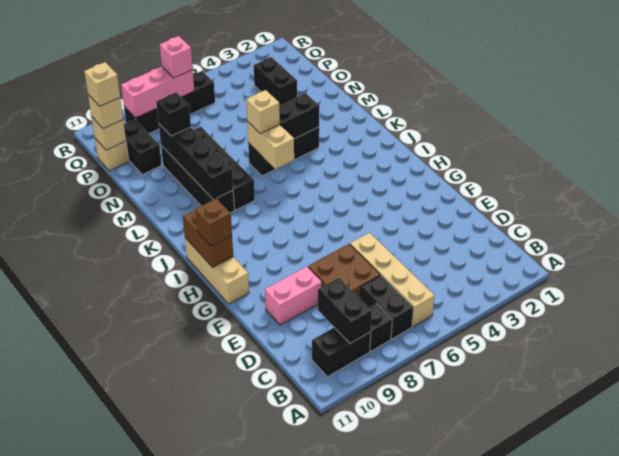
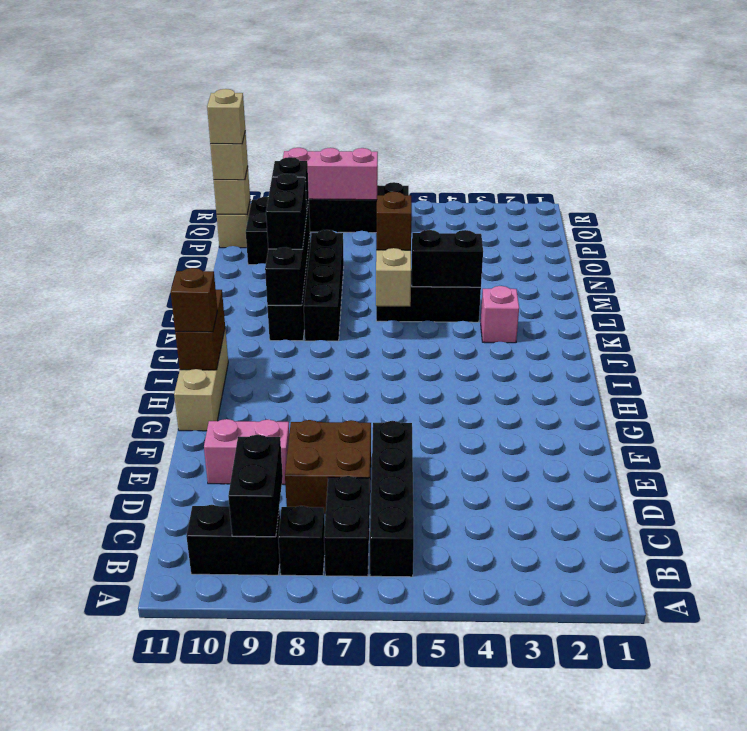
tan 1x4 brick [350,233,434,327] -> black 1x4 brick [370,421,414,577]
tan 1x1 brick [246,90,280,134] -> brown 1x1 brick [376,192,412,250]
black 1x2 brick [254,57,297,105] -> black 1x2 brick moved to [266,174,307,249]
pink 1x1 brick [160,36,193,78] -> pink 1x1 brick moved to [481,286,519,343]

